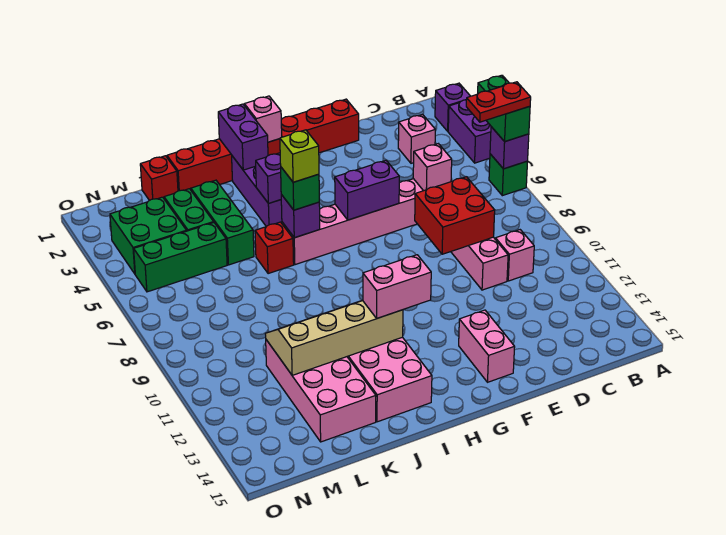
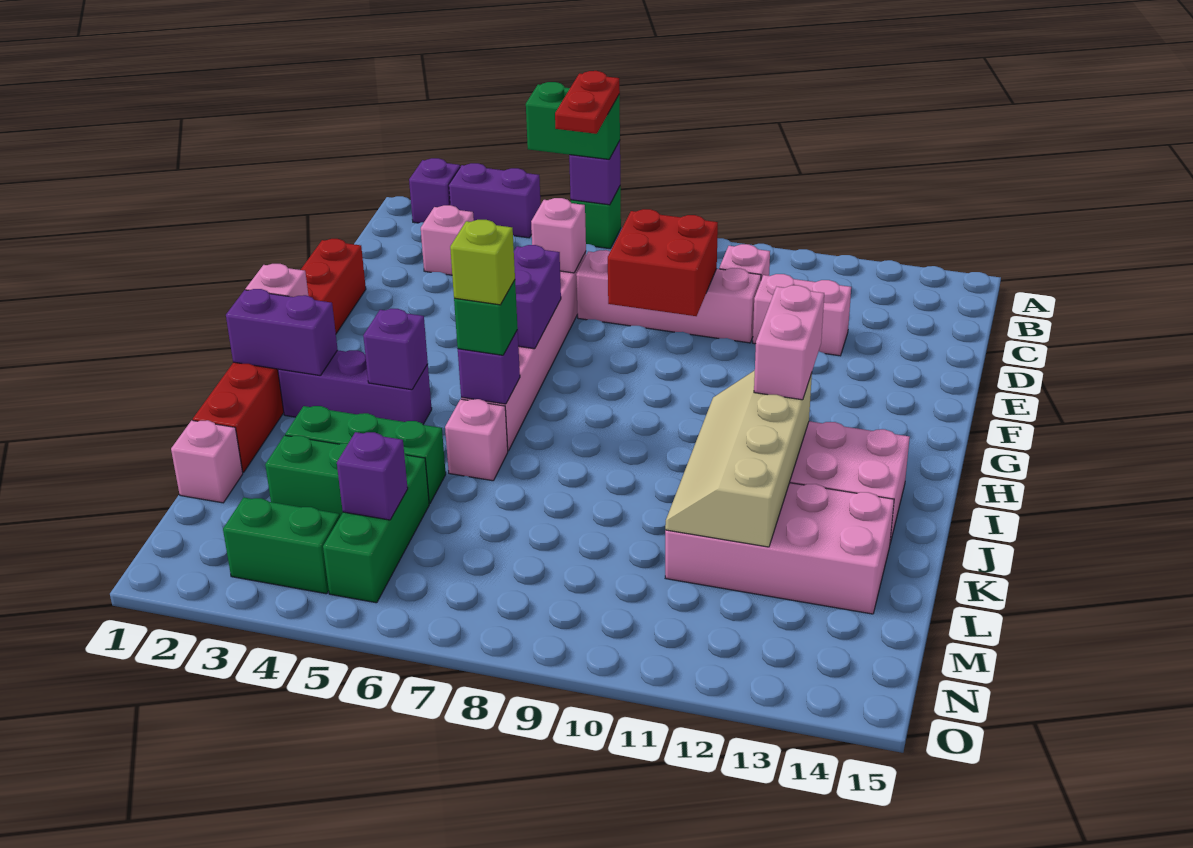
pink 1x2 brick [459,310,515,382] -> pink 1x2 brick moved to [753,274,851,356]
red 1x1 brick [255,222,294,274] -> pink 1x1 brick [445,399,508,481]
red 1x1 brick [140,156,178,200] -> pink 1x1 brick [171,420,243,503]
green 2x2 brick [110,197,186,274] -> green 1x2 brick [223,498,340,594]
none -> purple 1x1 brick [337,432,408,520]

